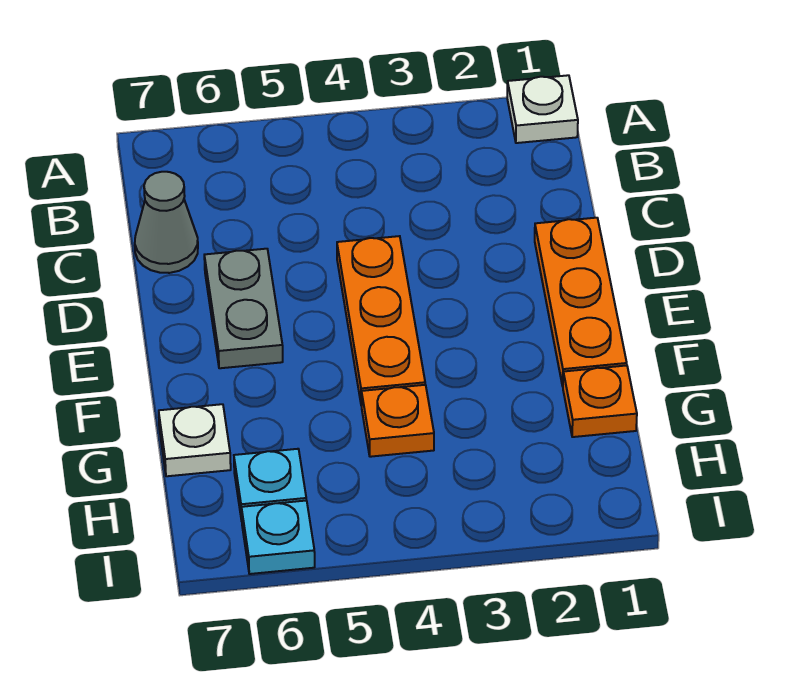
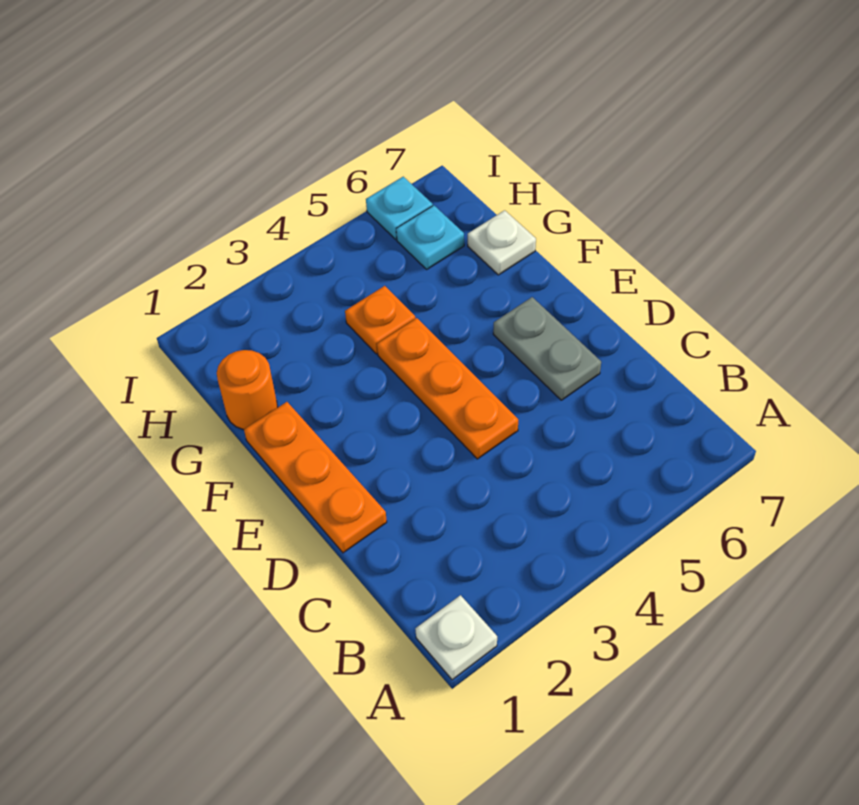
grey 1x1 cone [135,172,198,273] -> none
orange 1x1 plate [563,365,637,437] -> orange 1x1 round brick [217,350,278,430]

